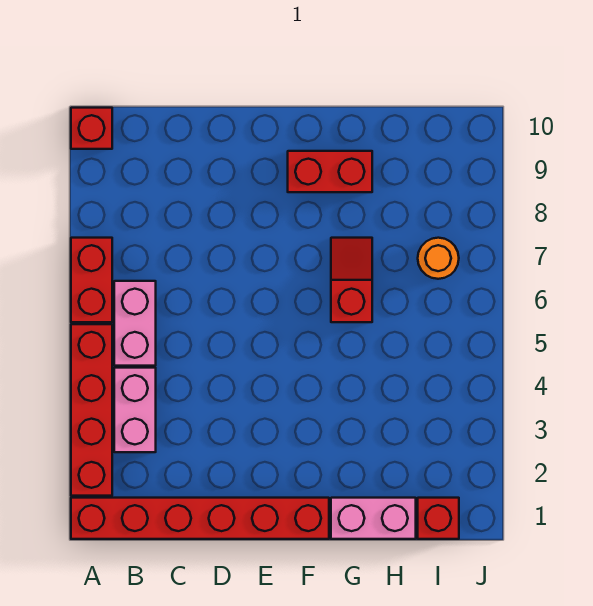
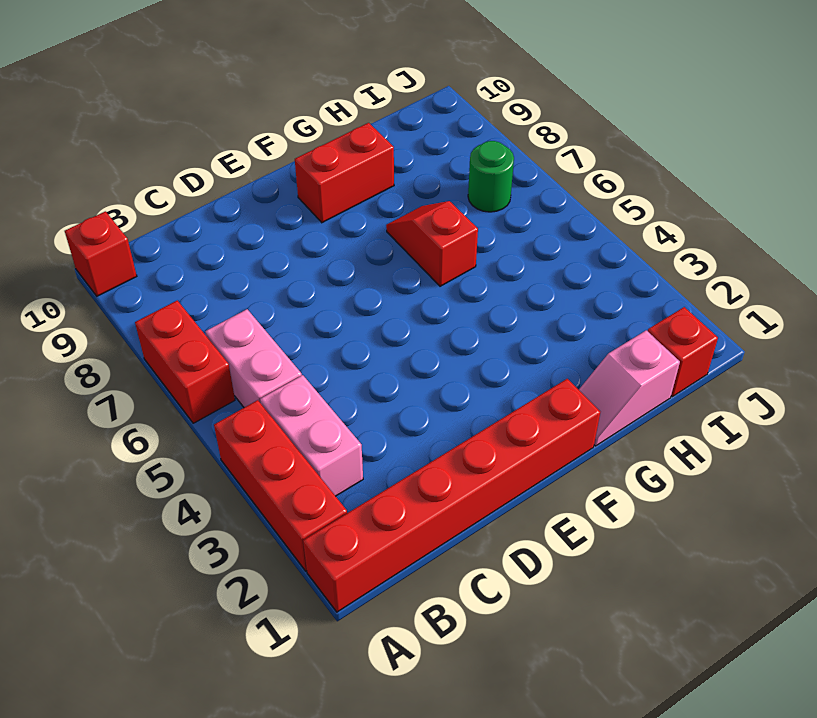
red 1x4 brick [71,324,112,496] -> red 1x3 brick [214,400,347,571]
pink 1x2 brick [331,498,416,539] -> pink 1x2 slope [579,330,680,446]
orange 1x1 round brick [418,238,459,279] -> green 1x1 round brick [468,141,514,212]

